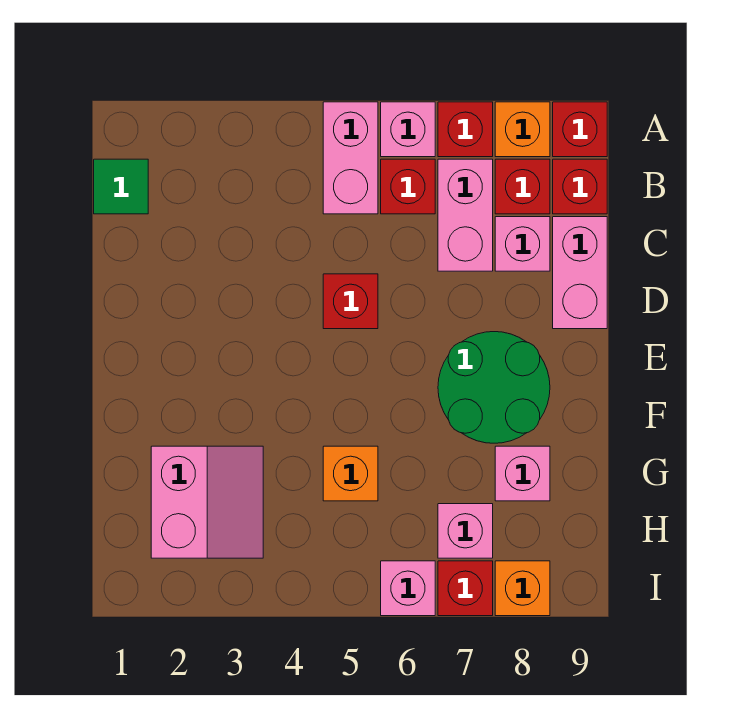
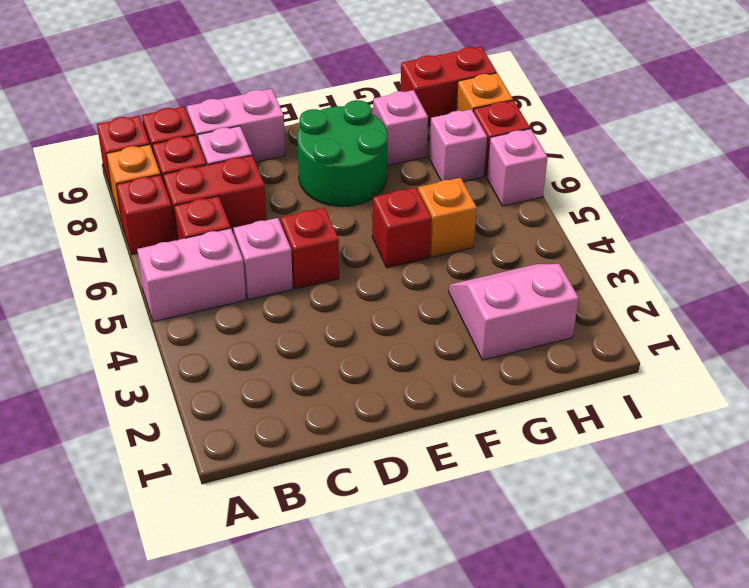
pink 1x1 brick [381,102,435,157] -> pink 1x1 brick moved to [233,218,293,300]
green 1x1 tile [94,159,148,214] -> none
pink 1x2 brick [438,159,493,271] -> red 1x2 brick [163,156,266,240]
none -> red 1x1 brick [372,188,431,268]
none -> red 1x2 brick [400,47,497,126]

